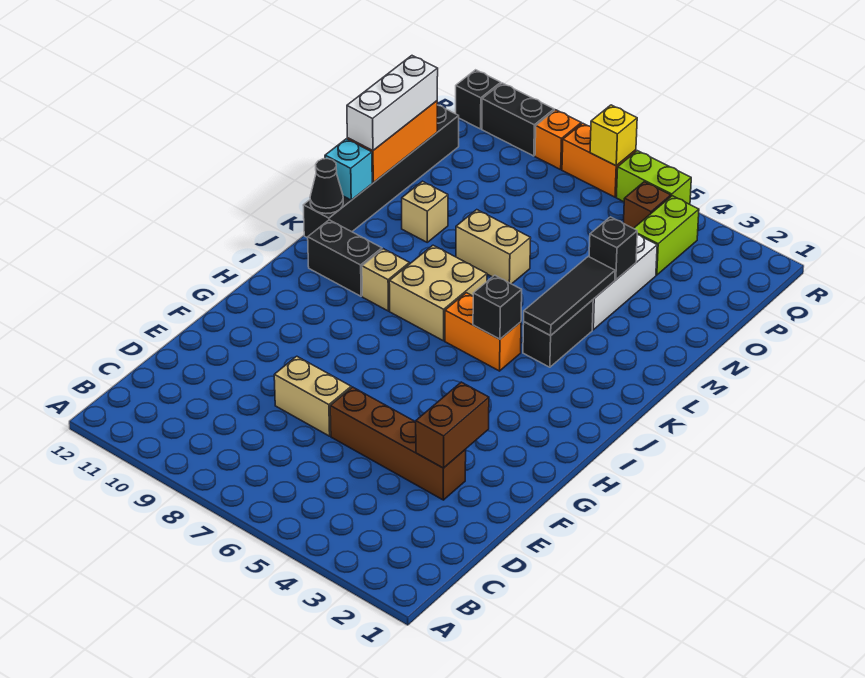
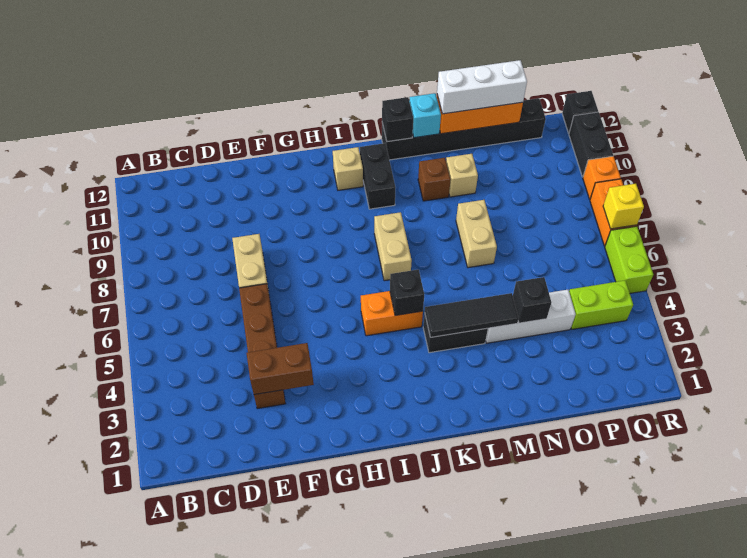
orange 1x2 brick [445,293,521,371] -> orange 1x2 brick turned to [361,291,423,336]
tan 2x2 brick [389,245,487,341] -> tan 1x2 brick [374,212,412,281]
tan 1x1 brick [362,249,409,311] -> tan 1x1 brick moved to [333,147,363,190]
black 1x1 cone [310,159,343,214] -> black 1x1 brick [382,97,413,142]
brown 1x1 brick [624,182,671,228] -> brown 1x1 brick moved to [418,158,451,201]

